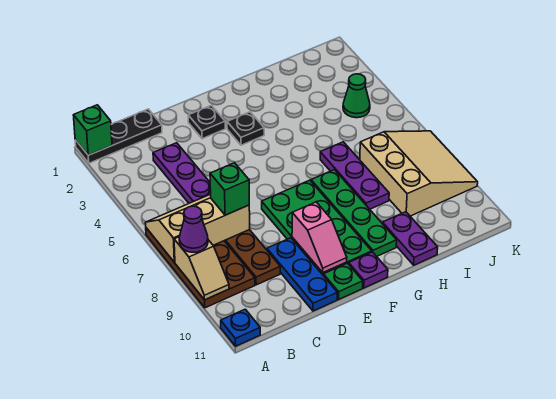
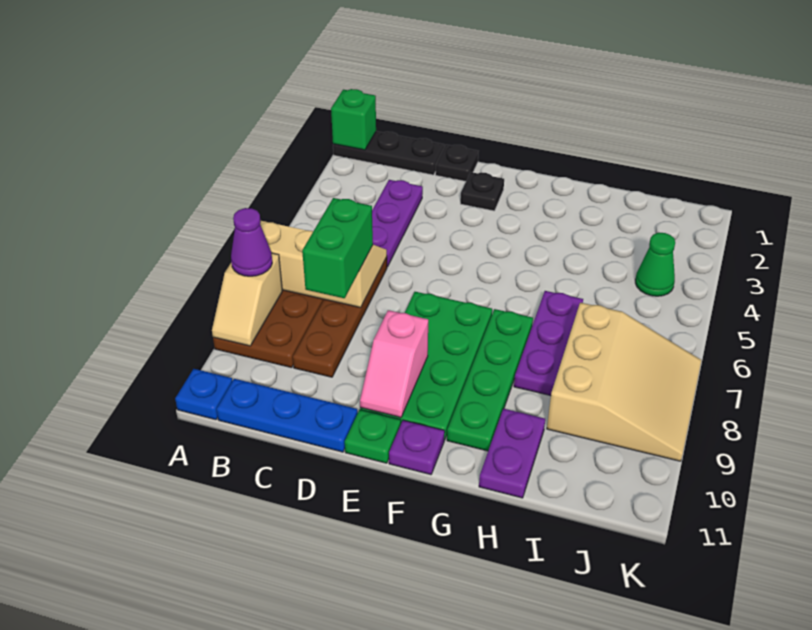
green 1x1 brick [210,163,249,215] -> green 1x2 brick [302,198,373,298]
blue 1x3 plate [267,238,337,311] -> blue 1x3 plate turned to [217,379,358,452]
black 1x1 plate [227,112,264,145] -> black 1x1 plate moved to [435,145,478,181]

